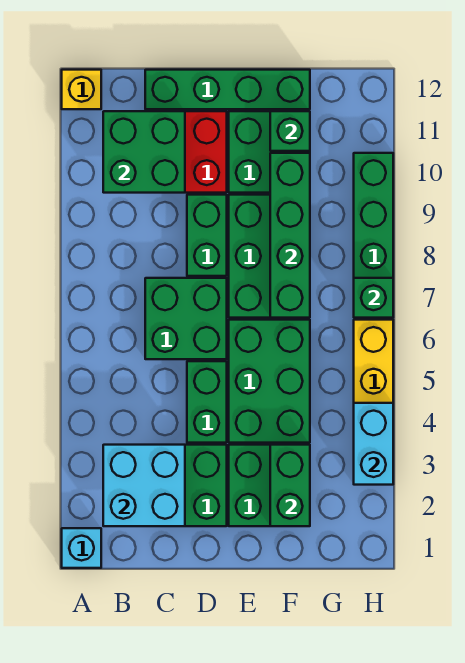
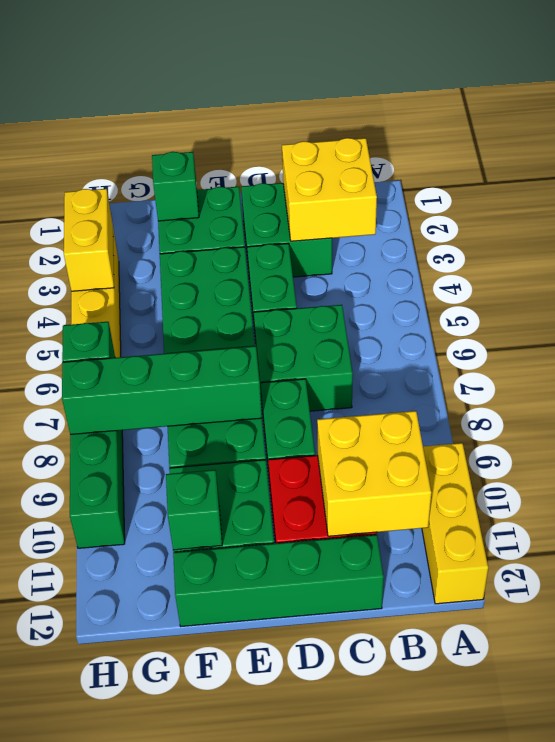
cyan 1x1 brick [62,528,101,568] -> none
yellow 1x1 brick [62,70,101,109] -> yellow 1x3 brick [422,443,488,604]
cyan 2x2 brick [103,445,185,526] -> yellow 2x2 brick [282,138,377,241]
green 2x2 brick [103,111,185,193] -> yellow 2x2 brick [317,411,431,536]
green 1x2 brick [270,445,310,526] -> green 1x1 brick [152,152,199,221]
green 1x4 brick [270,153,310,318] -> green 1x4 brick turned to [62,346,262,435]
cyan 1x2 brick [354,403,393,485] -> yellow 1x2 brick [64,189,114,291]

